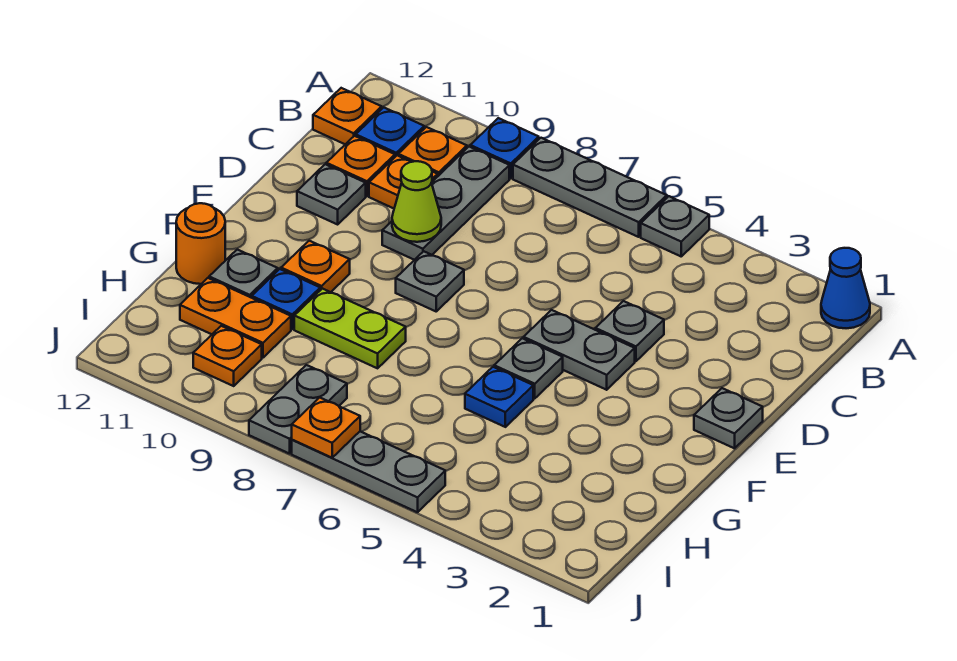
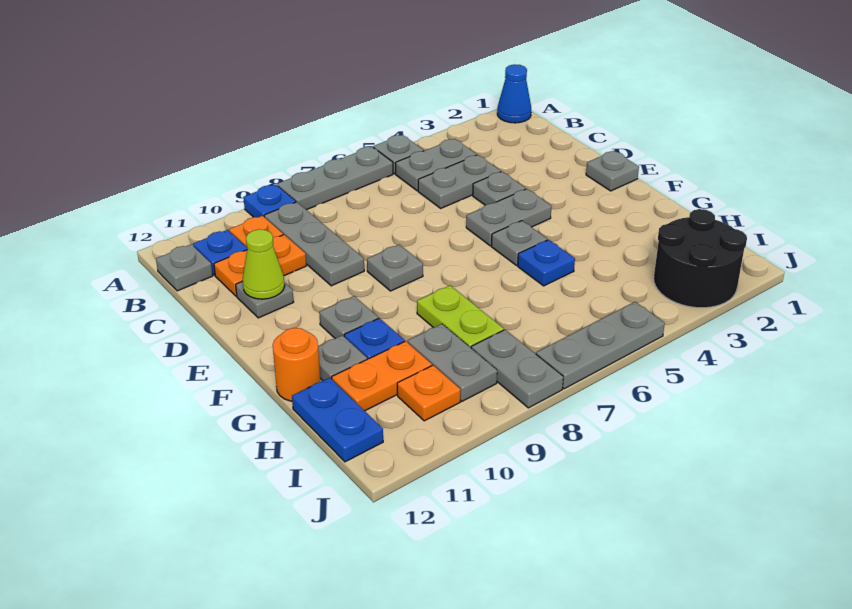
none -> grey 1x2 plate [396,139,477,191]
orange 1x1 plate [313,88,382,144] -> grey 1x1 plate [156,244,213,291]
none -> grey 1x2 plate [418,155,501,208]
lime 1x1 cone [392,161,441,242] -> lime 1x1 cone moved to [243,229,285,299]
orange 1x1 plate [281,241,350,292] -> grey 1x1 plate [319,296,378,339]
lime 1x2 plate [294,289,406,368] -> lime 1x2 plate turned to [417,285,504,348]
none -> grey 1x2 plate [408,324,497,401]
none -> blue 1x2 plate [292,378,383,462]
none -> black 2x2 round brick [654,209,747,308]
orange 1x1 plate [292,397,360,458] -> none

